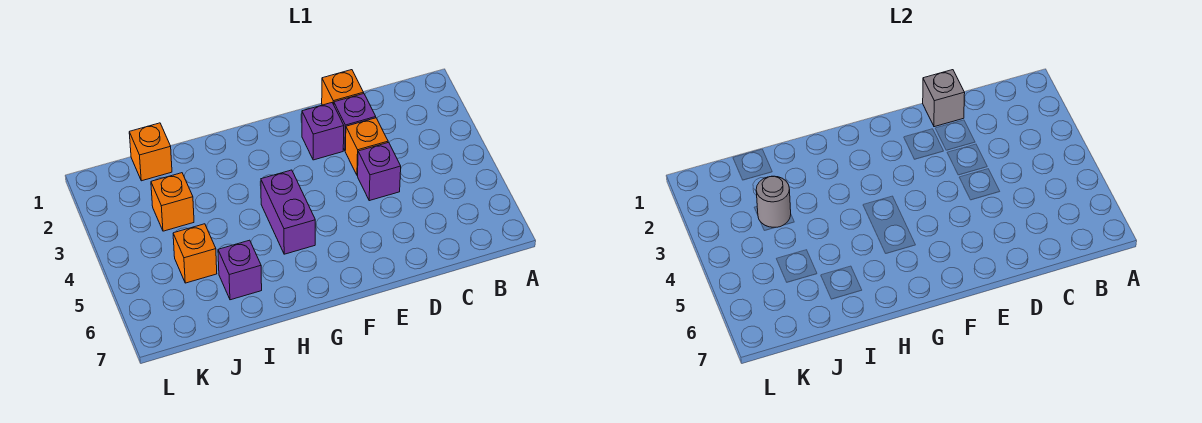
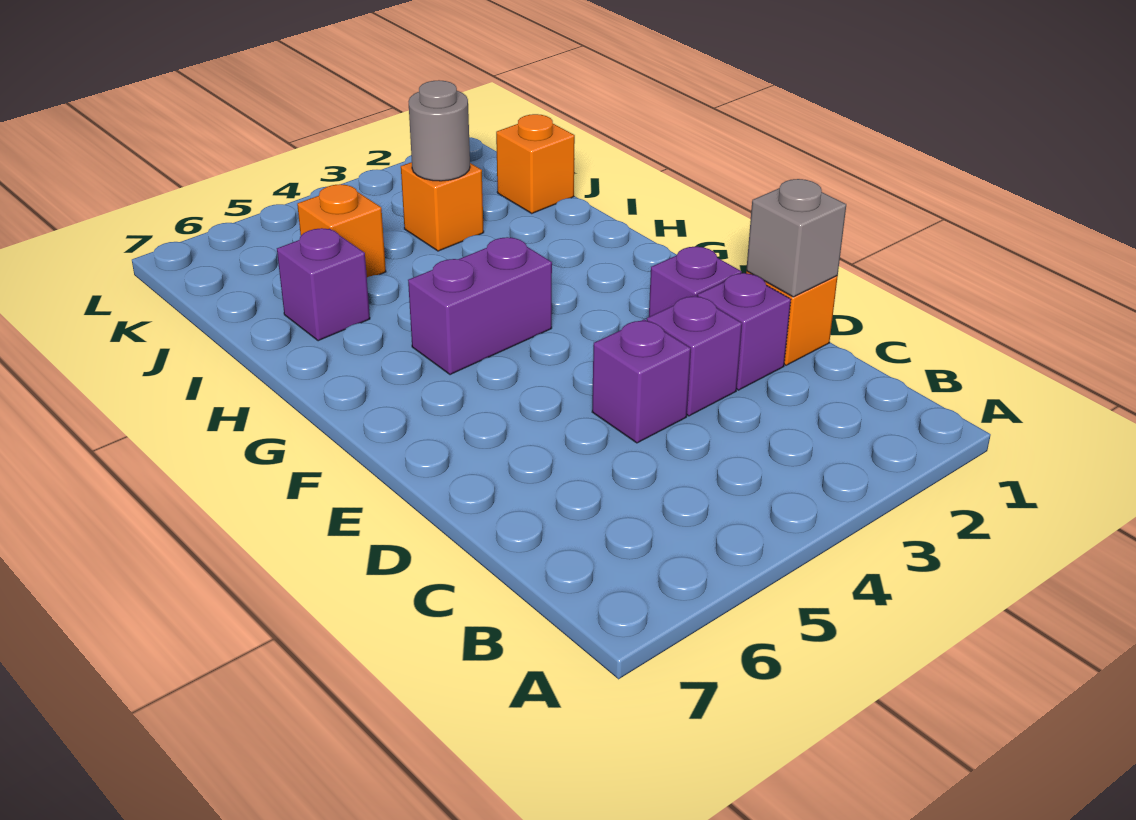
orange 1x1 brick [345,118,388,176] -> purple 1x1 brick [647,296,742,416]

